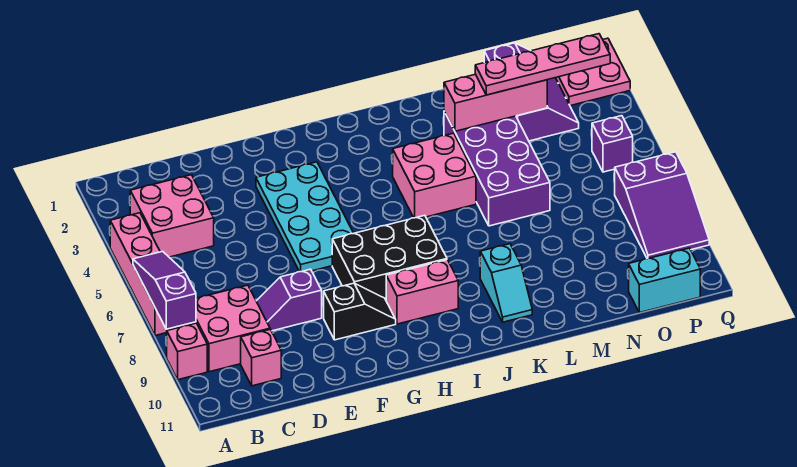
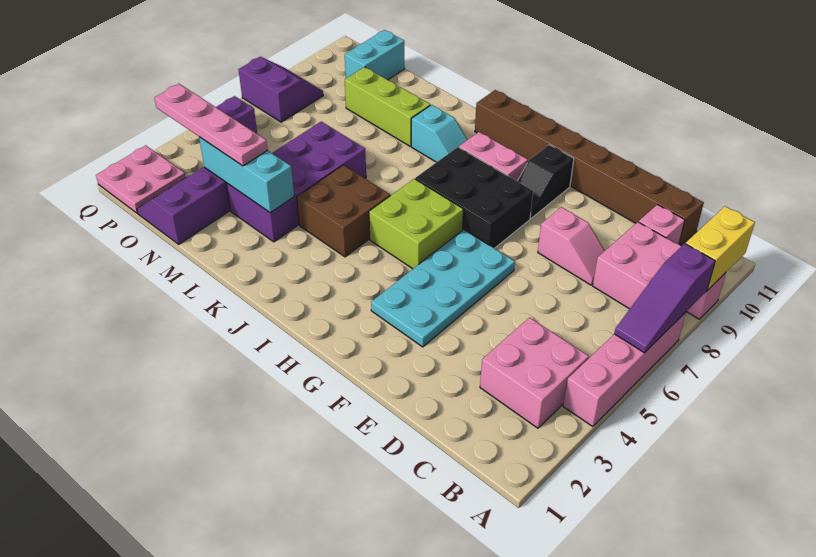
none -> yellow 1x2 brick [686,206,755,290]
none -> brown 1x8 brick [475,90,704,246]
purple 1x2 slope [256,269,322,331] -> pink 1x2 slope [538,207,605,285]
black 1x2 slope [324,283,396,340] -> black 1x2 slope turned to [518,145,574,218]
none -> lime 2x2 brick [369,179,463,269]
pink 2x2 brick [393,133,476,218] -> brown 2x2 brick [297,165,390,257]
cyan 1x2 slope [480,244,532,322] -> cyan 1x2 slope turned to [411,105,467,162]
pink 1x3 brick [444,74,547,131] -> cyan 1x3 brick [199,137,294,213]
none -> lime 1x3 brick [345,67,430,146]
cyan 1x2 brick [629,248,700,313] -> cyan 1x2 brick turned to [345,30,405,80]
purple 2x3 slope [615,152,709,259] -> purple 2x2 slope [238,57,323,122]

